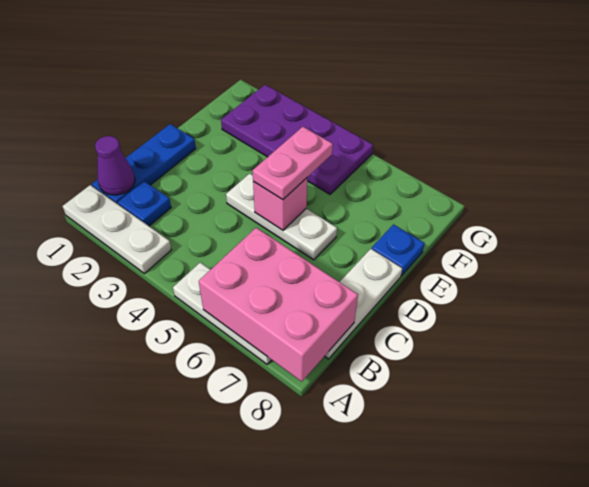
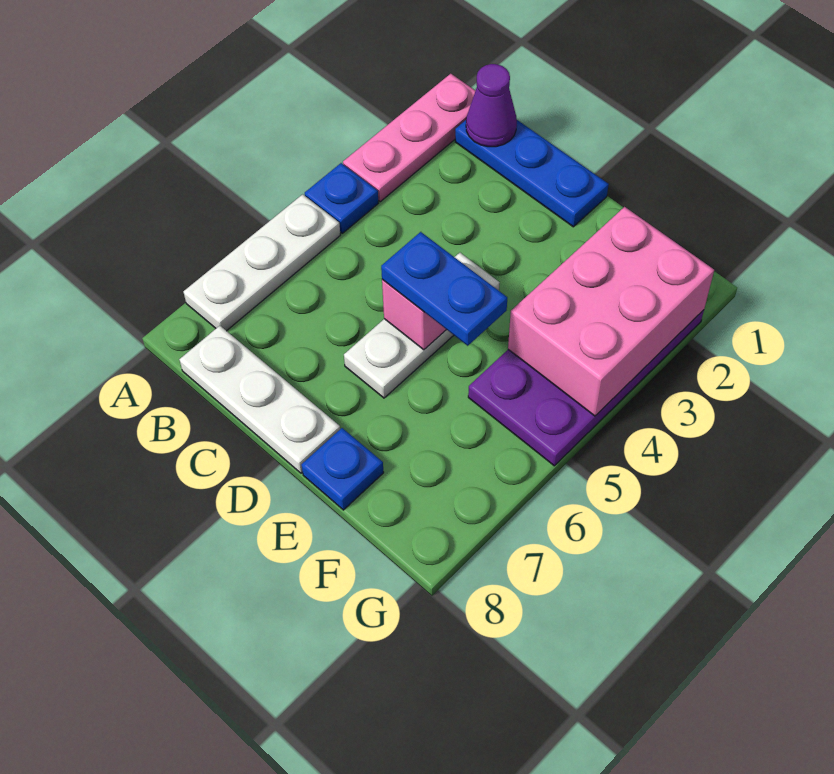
white 1x3 plate [63,185,171,274] -> pink 1x3 plate [343,74,475,202]
pink 2x3 brick [199,228,358,381] -> pink 2x3 brick moved to [508,207,714,416]
blue 1x1 plate [118,181,171,226] -> blue 1x1 plate moved to [305,163,378,233]
pink 1x2 plate [252,127,333,200] -> blue 1x2 plate [381,232,507,346]

